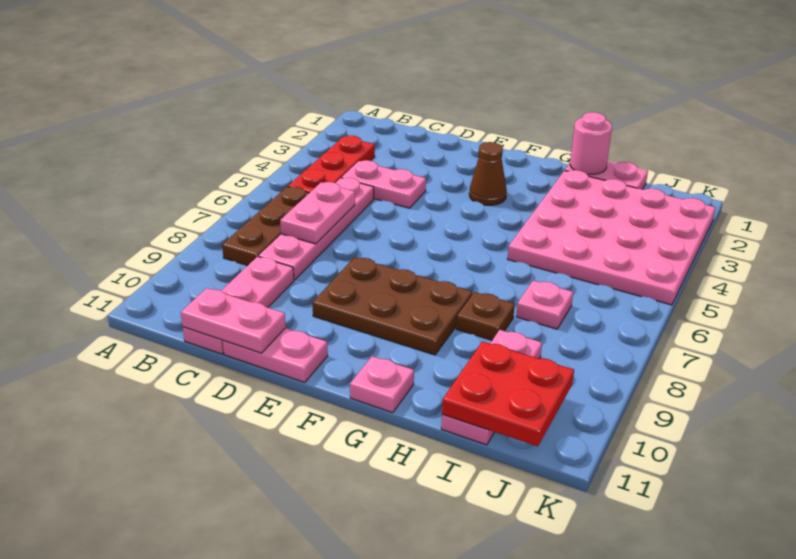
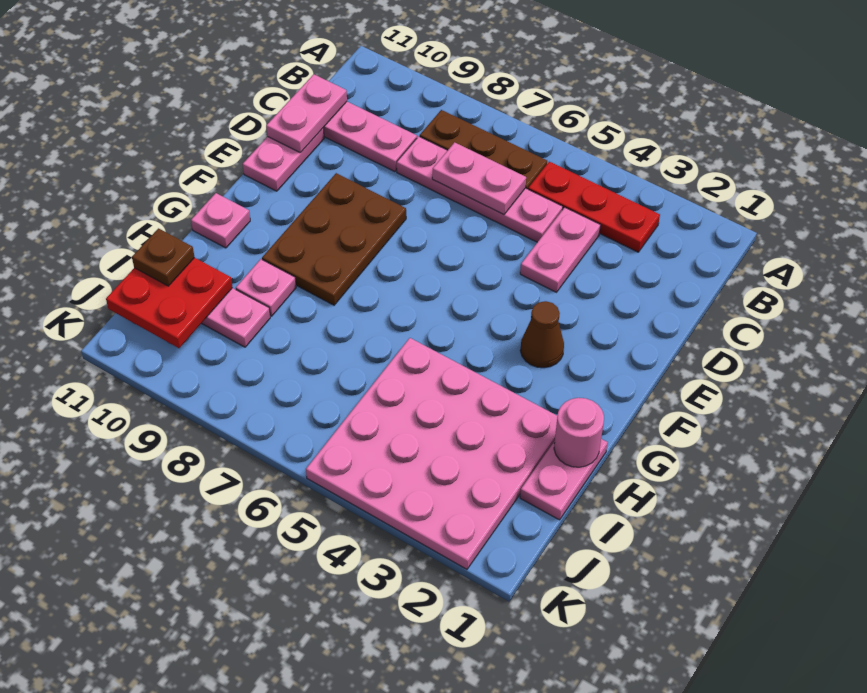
brown 1x1 plate [456,292,515,340] -> brown 1x1 plate moved to [132,228,194,286]
pink 1x1 plate [516,281,573,329] -> pink 1x1 plate moved to [236,259,296,316]

